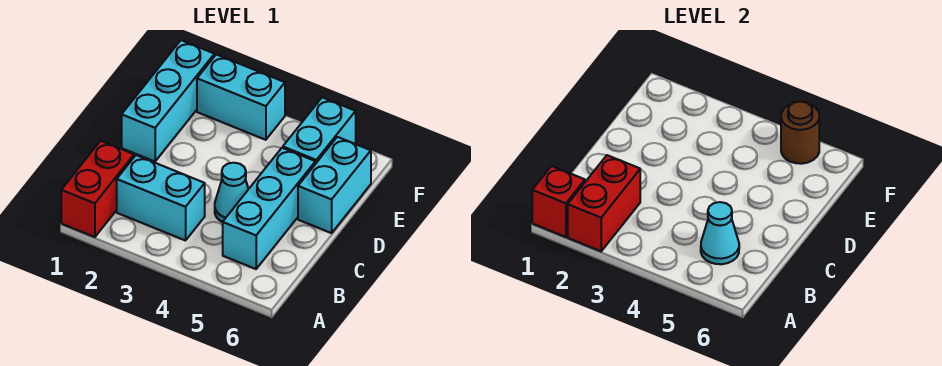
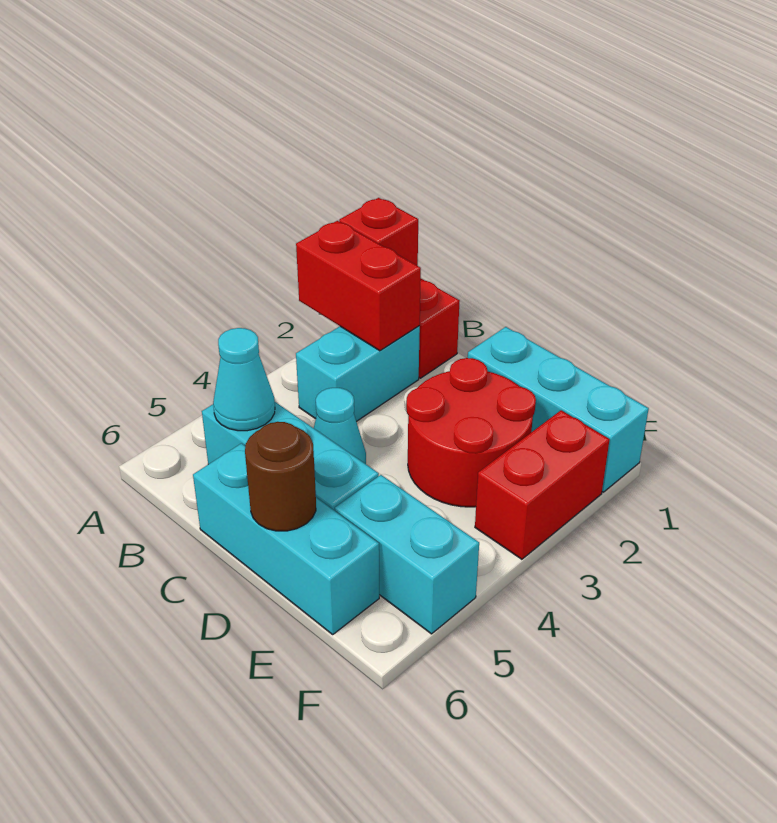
none -> red 2x2 round brick [406,358,536,507]
cyan 1x2 brick [298,137,371,233] -> cyan 1x3 brick [193,443,379,634]
cyan 1x2 brick [197,54,285,140] -> red 1x2 brick [475,410,610,559]
brown 1x1 round brick [781,101,819,164] -> brown 1x1 round brick moved to [245,422,316,531]

